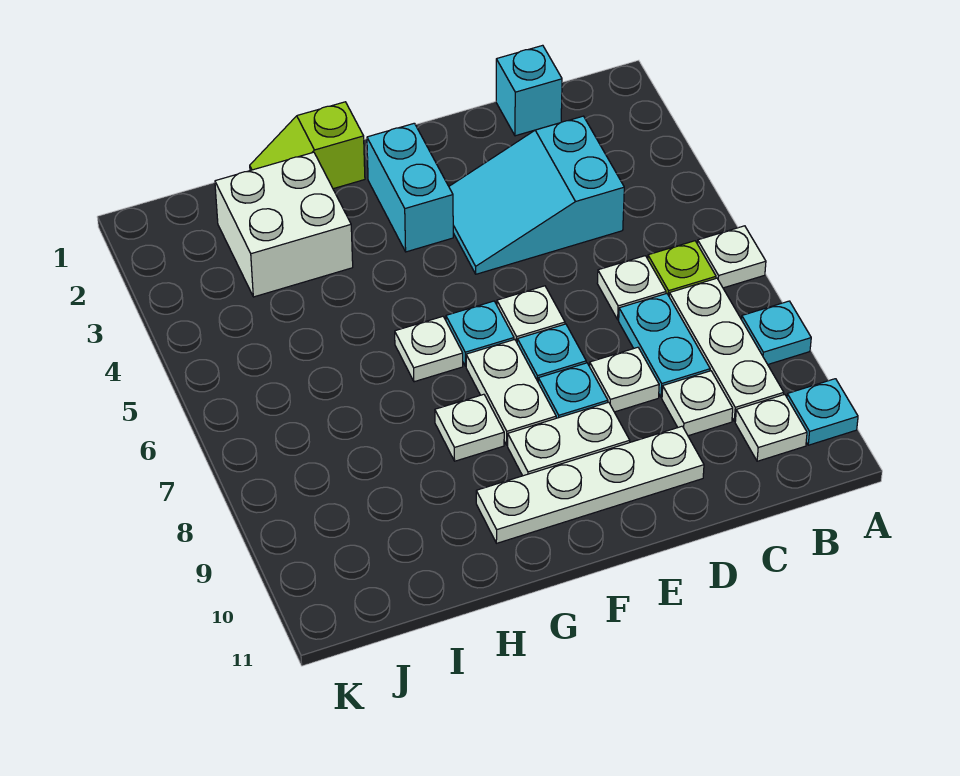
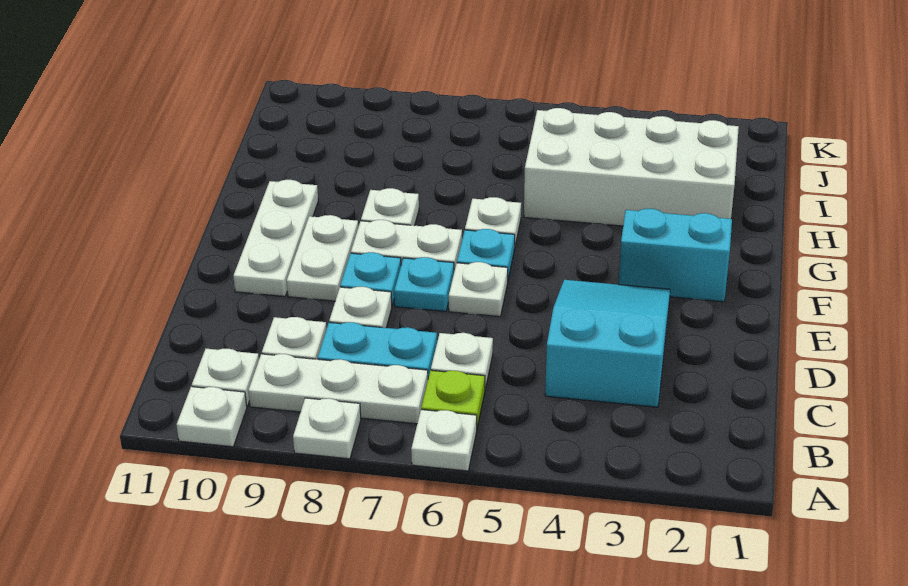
cyan 1x1 plate [742,301,811,364] -> white 1x1 plate [293,398,361,459]
cyan 1x1 plate [787,379,858,445] -> white 1x1 plate [177,387,247,447]
cyan 1x1 brick [496,45,562,136] -> none
white 1x4 plate [476,426,704,543] -> white 1x3 plate [233,180,318,296]
lime 1x2 slope [250,102,365,189] -> none
white 2x2 brick [215,152,353,297] -> white 2x4 brick [524,108,739,226]

